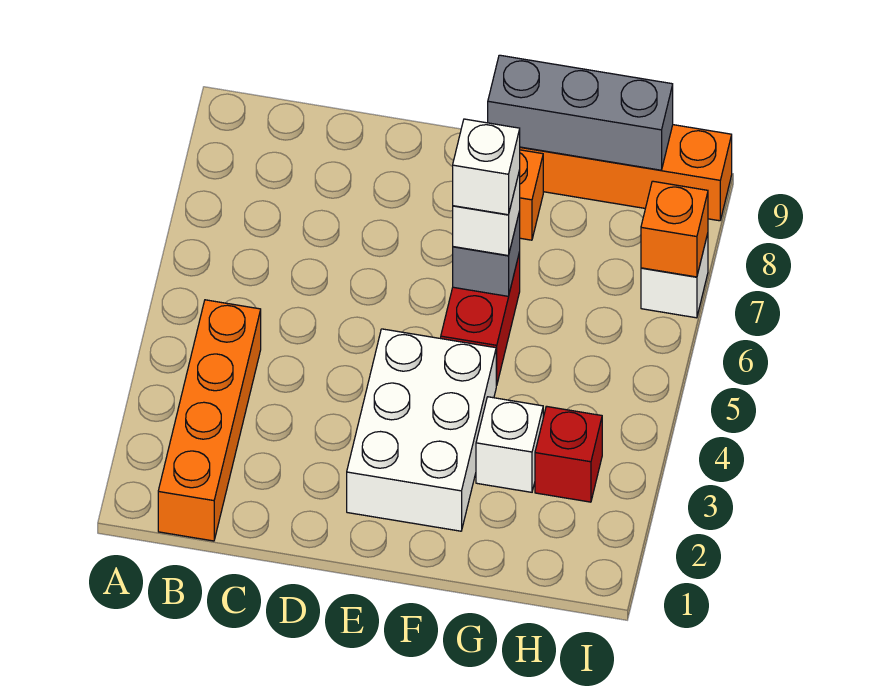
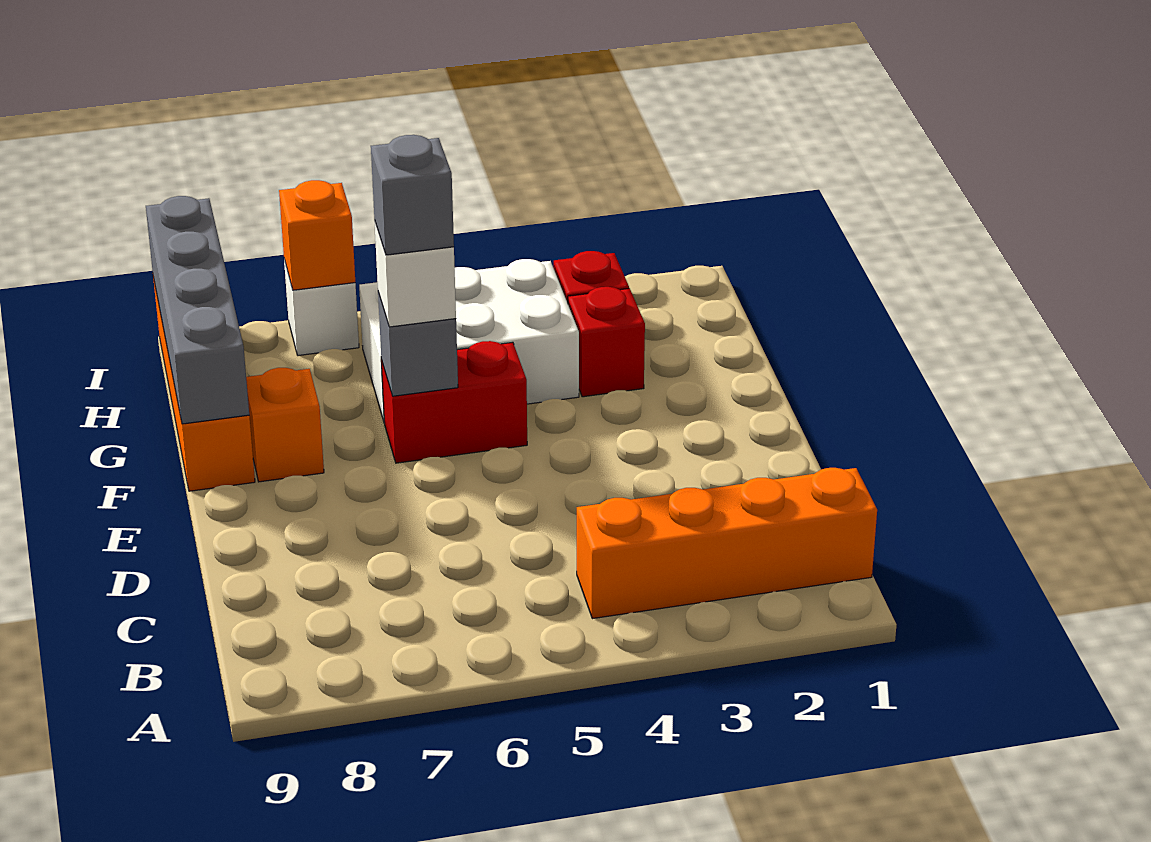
white 2x3 brick [347,329,497,531] -> white 2x3 brick moved to [359,259,579,423]
white 1x1 brick [453,119,520,215] -> grey 1x1 brick [371,135,454,255]
grey 1x3 brick [488,55,673,170] -> grey 1x4 brick [146,196,249,424]
white 1x1 brick [476,397,543,492] -> red 1x1 brick [568,287,645,397]

